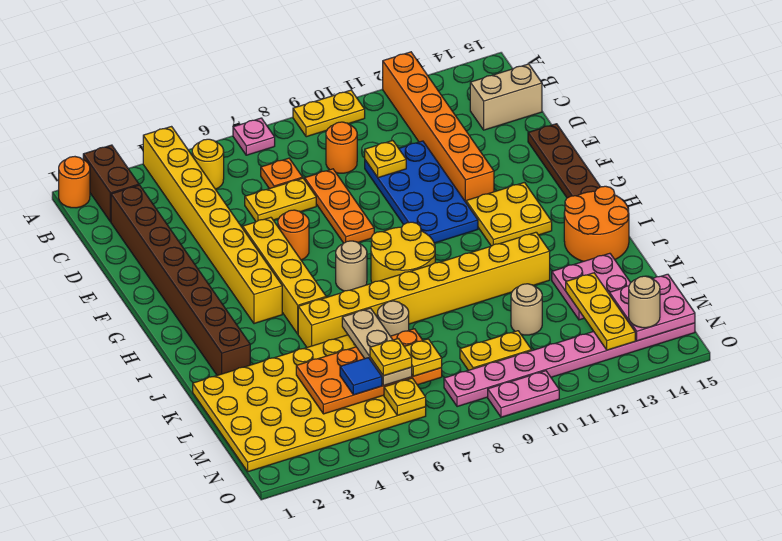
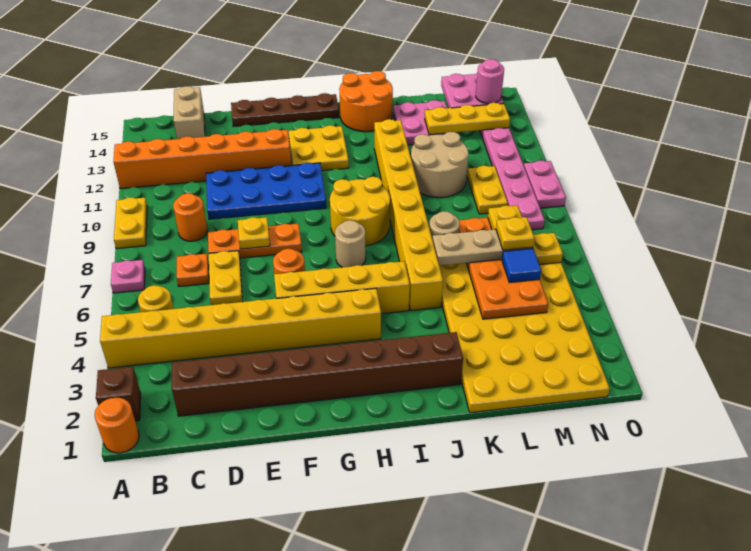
brown 1x2 brick [83,145,139,222] -> brown 1x1 brick [96,367,141,421]
yellow 1x1 plate [365,141,406,178] -> yellow 1x1 plate moved to [238,217,270,249]
tan 1x1 round brick [511,284,542,335] -> tan 2x2 round brick [411,132,469,198]
tan 1x1 round brick [629,276,660,328] -> pink 1x1 round brick [476,59,504,104]

